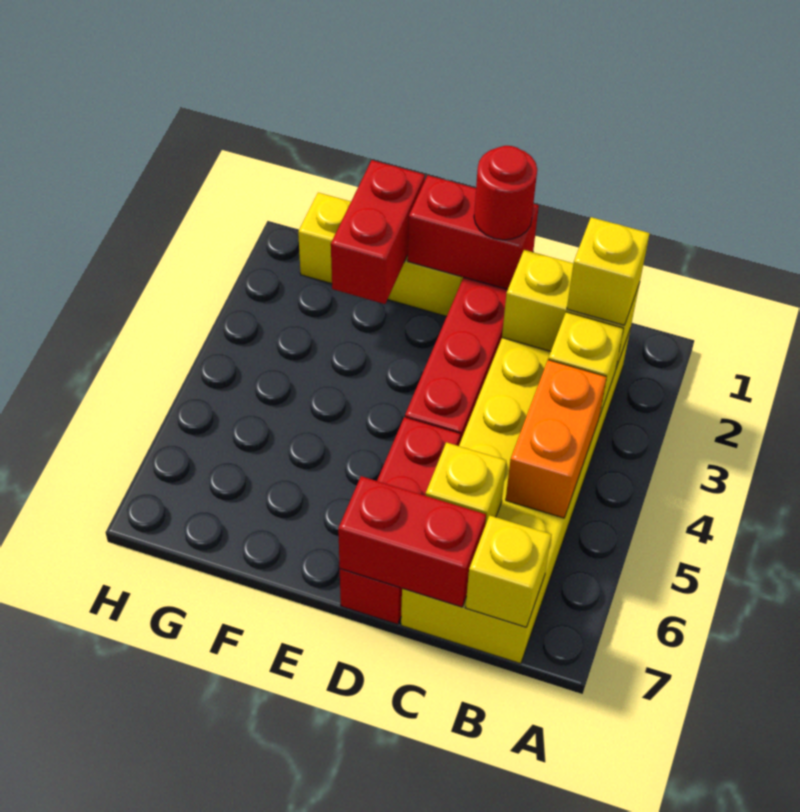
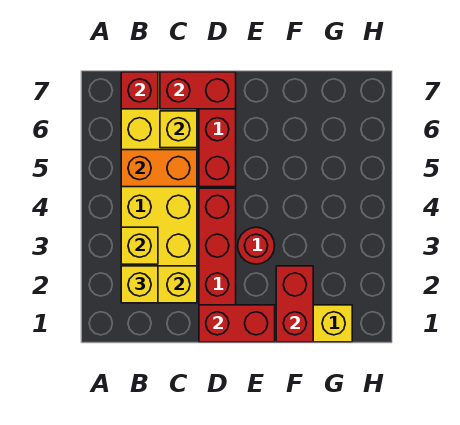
orange 1x2 brick [506,360,607,518] -> orange 1x2 brick turned to [121,150,197,187]
yellow 1x1 brick [466,515,552,627] -> red 1x1 brick [121,72,158,109]
red 1x1 round brick [474,146,537,240] -> red 1x1 round brick moved to [238,227,275,264]

